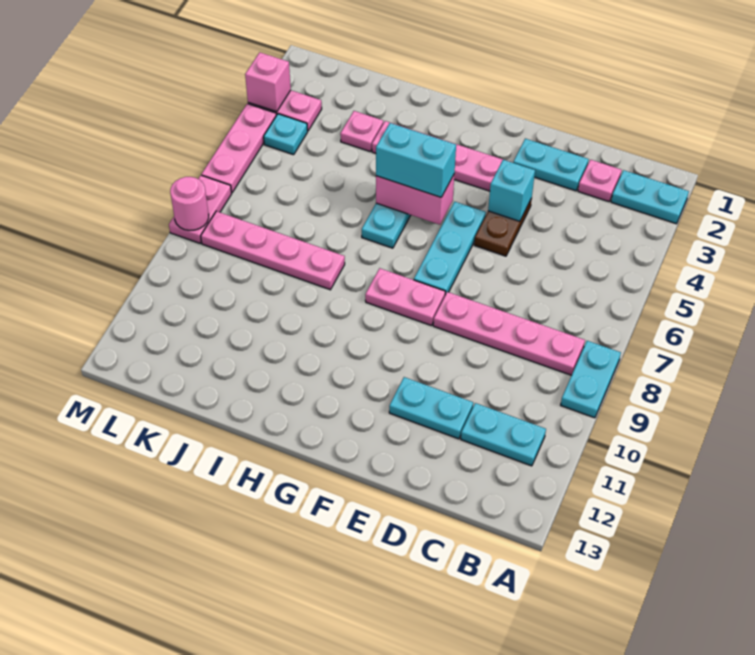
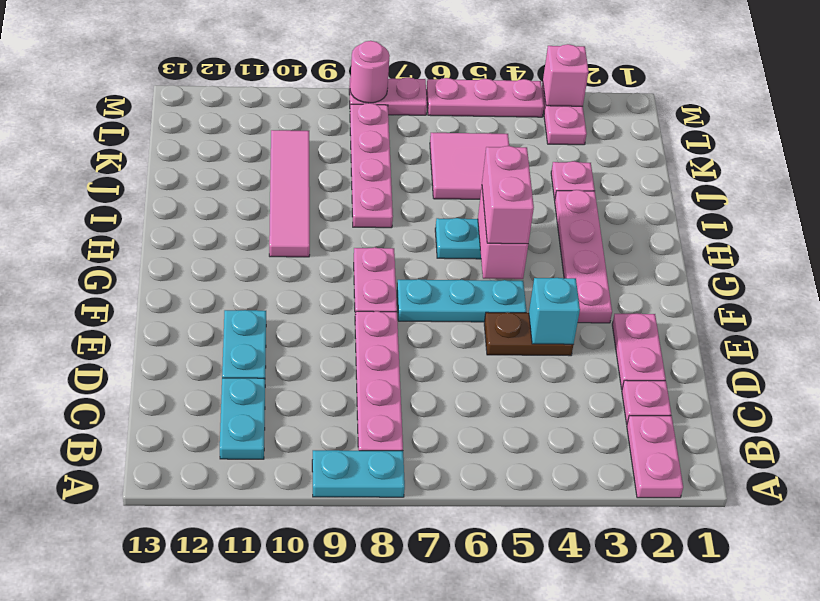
cyan 1x2 plate [611,170,689,224] -> pink 1x2 plate [627,416,683,498]
cyan 1x2 plate [513,139,589,191] -> pink 1x2 plate [612,314,666,389]
cyan 1x2 brick [376,123,456,197] -> pink 1x2 brick [482,146,534,244]
none -> pink 1x4 tile [269,130,310,257]
none -> pink 2x2 tile [430,133,509,199]
cyan 1x1 plate [264,114,308,155] -> none

